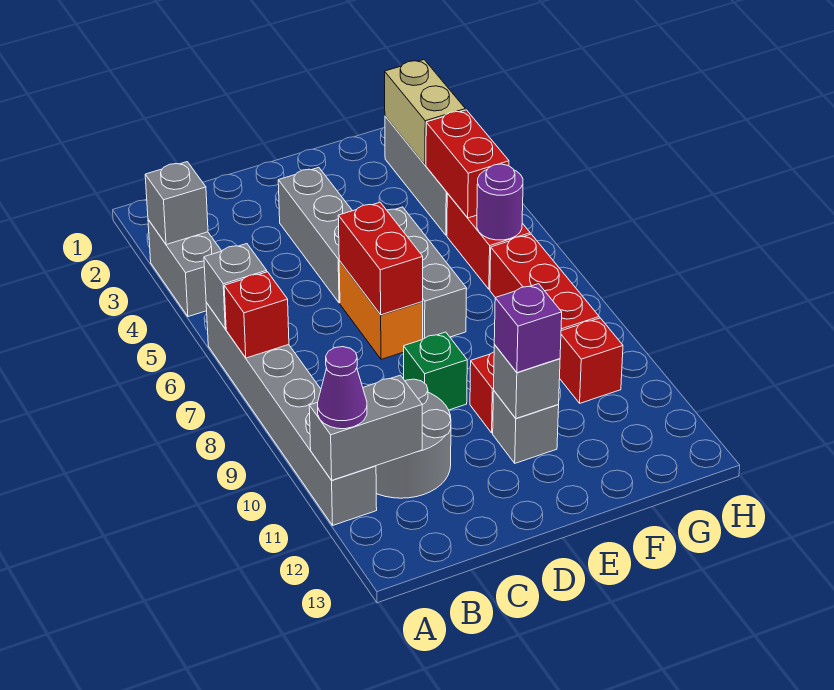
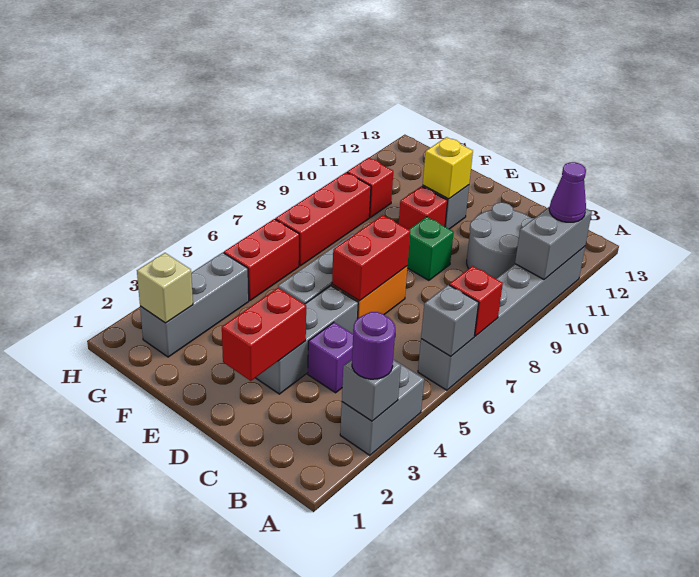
grey 1x2 brick [309,375,422,480] -> grey 1x2 brick turned to [515,207,592,279]
grey 1x1 brick [494,345,560,418] -> yellow 1x1 brick [423,137,473,199]
purple 1x1 brick [494,284,562,373] -> purple 1x1 brick moved to [308,322,353,393]
tan 1x2 brick [385,60,465,165] -> tan 1x1 brick [137,253,193,323]
red 1x2 brick [426,110,509,218] -> red 1x2 brick moved to [222,288,306,381]
purple 1x1 round brick [477,164,523,240] -> purple 1x1 round brick moved to [352,312,395,379]

